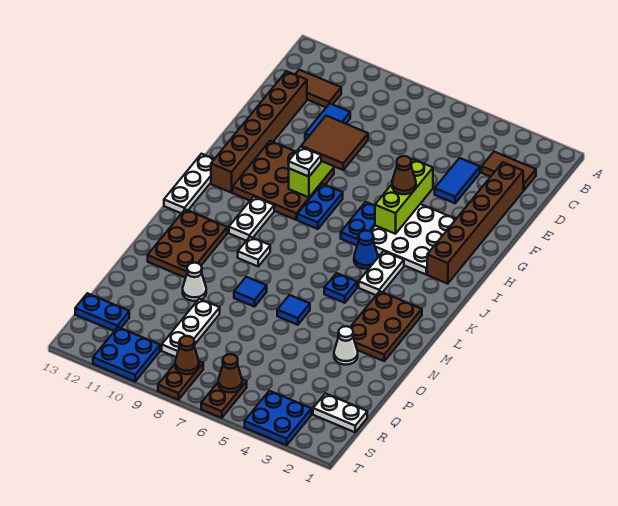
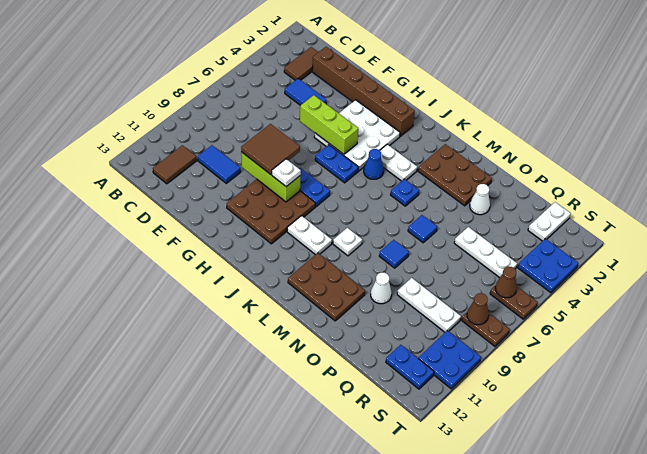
brown 1x6 brick [211,71,307,193] -> none
brown 1x1 cone [392,156,416,194] -> none
white 1x3 plate [164,154,214,213] -> white 1x3 plate moved to [454,227,517,278]
blue 1x2 plate [75,293,129,331] -> blue 1x2 plate turned to [386,345,434,389]

